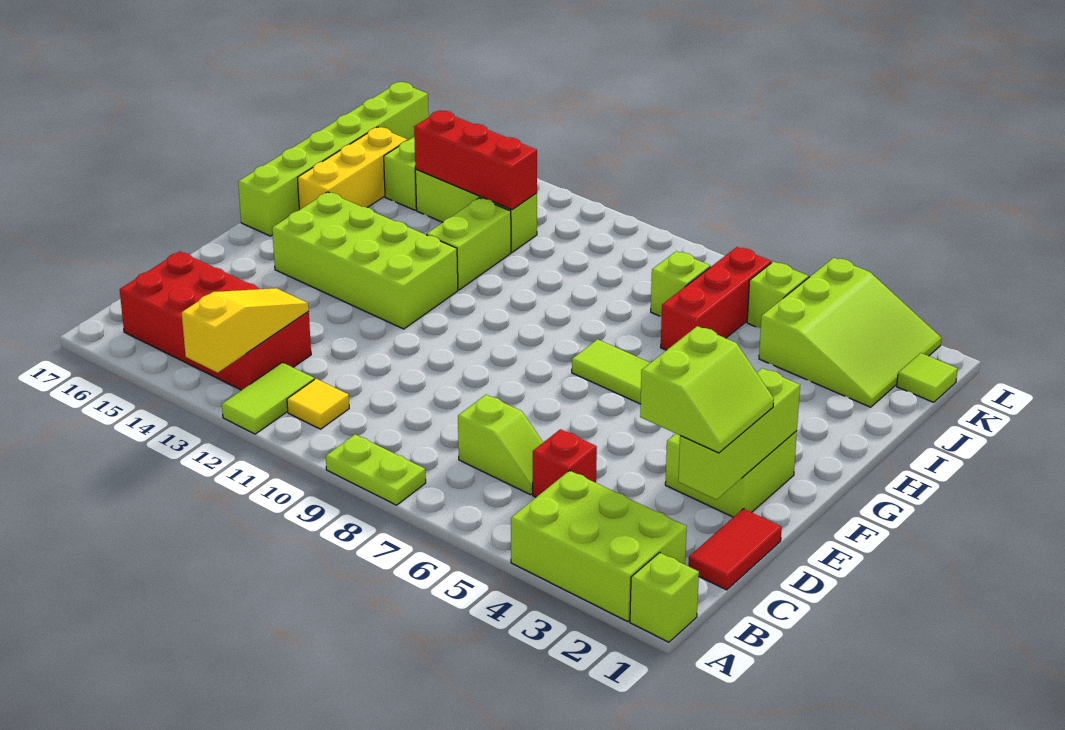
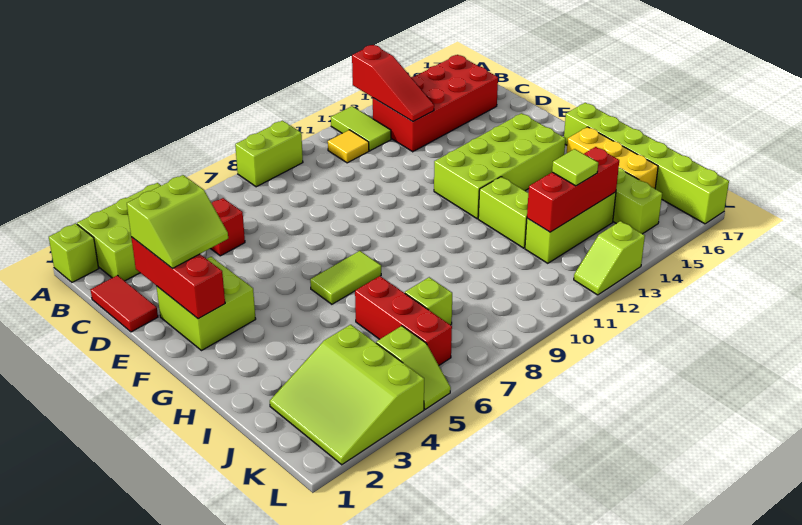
lime 1x2 plate [326,434,426,505] -> lime 1x2 brick [235,121,303,187]
yellow 1x3 slope [182,288,309,373] -> red 1x3 slope [352,45,434,122]
lime 1x2 slope [458,395,543,495] -> lime 1x2 slope moved to [574,221,645,295]
lime 1x3 brick [678,368,800,500] -> red 1x3 brick [131,237,225,319]
lime 2x2 slope [640,326,774,453] -> lime 2x2 slope turned to [127,175,228,268]
lime 1x1 tile [897,353,958,402] -> lime 1x1 tile moved to [552,149,598,186]

